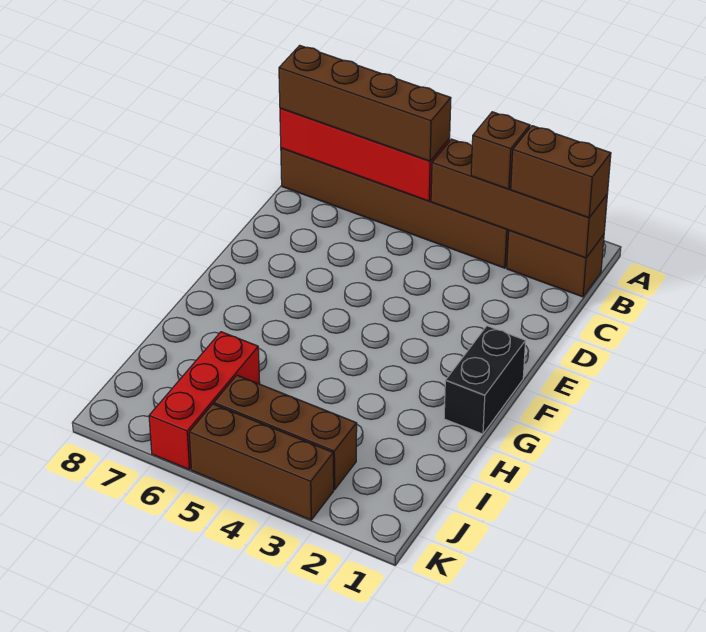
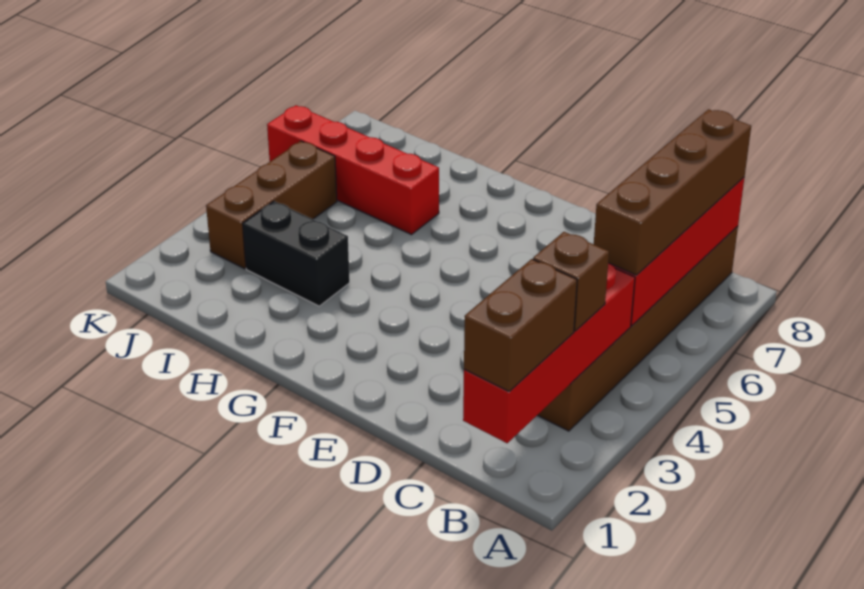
brown 1x2 brick [507,230,604,297] -> none
brown 1x4 brick [431,139,607,258] -> red 1x4 brick [463,263,635,443]
black 1x2 brick [444,326,526,434] -> black 1x2 brick moved to [243,201,350,306]
red 1x3 brick [149,332,260,470] -> red 1x4 brick [267,105,439,235]
brown 1x3 brick [189,404,334,520] -> none

